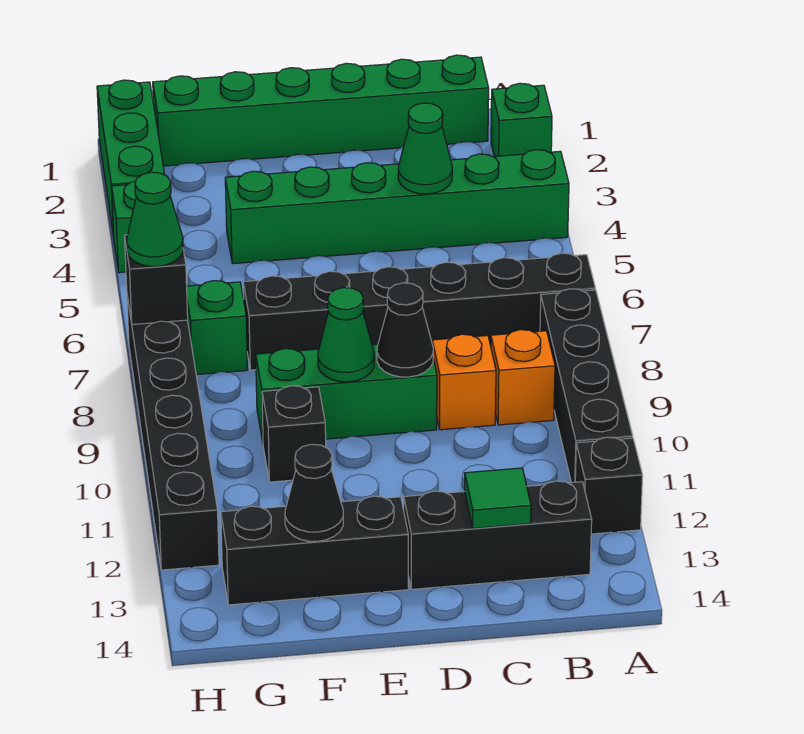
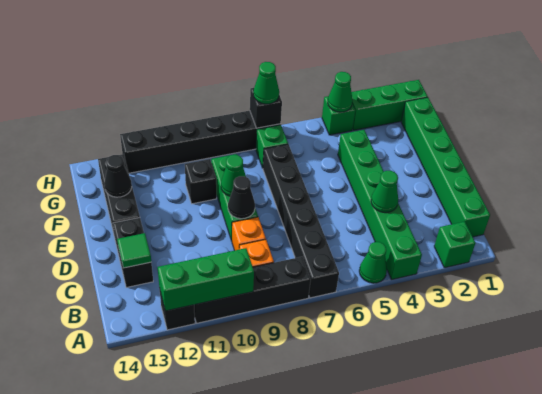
none -> green 1x1 cone [359,242,387,283]
none -> green 1x3 brick [158,248,254,311]
black 1x3 brick [404,481,592,589] -> black 1x2 brick [113,218,153,288]
none -> green 1x1 cone [328,72,353,112]

